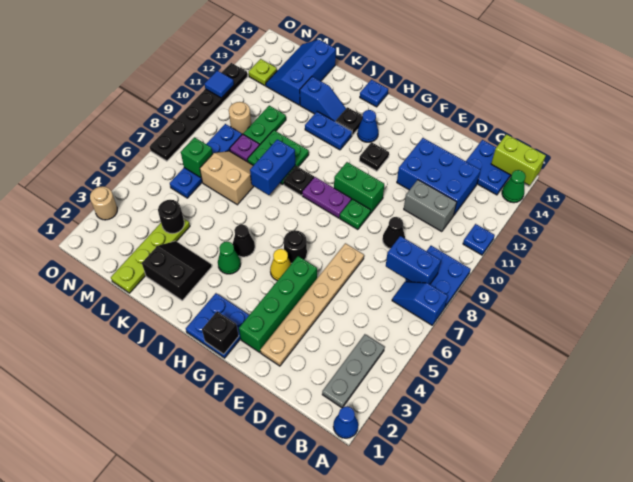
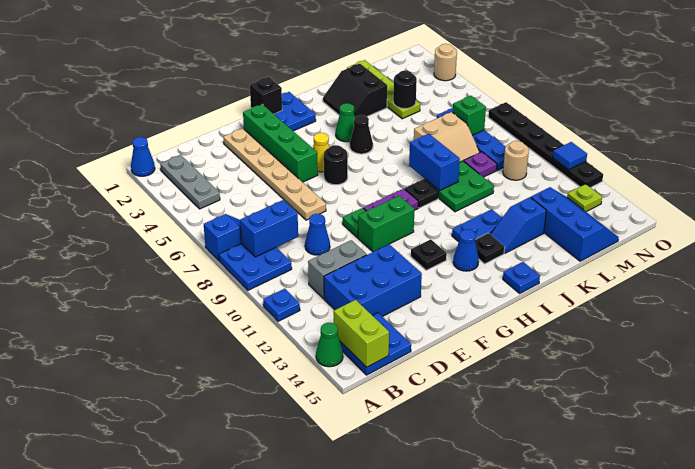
lime 1x2 brick [491,134,546,185] -> lime 1x2 brick turned to [334,300,389,367]
black 1x1 cone [383,217,405,248] -> blue 1x1 cone [305,214,330,255]
black 2x2 slope [142,241,212,300] -> black 2x2 slope turned to [323,64,387,117]
green 1x2 plate [243,106,286,145] -> none

